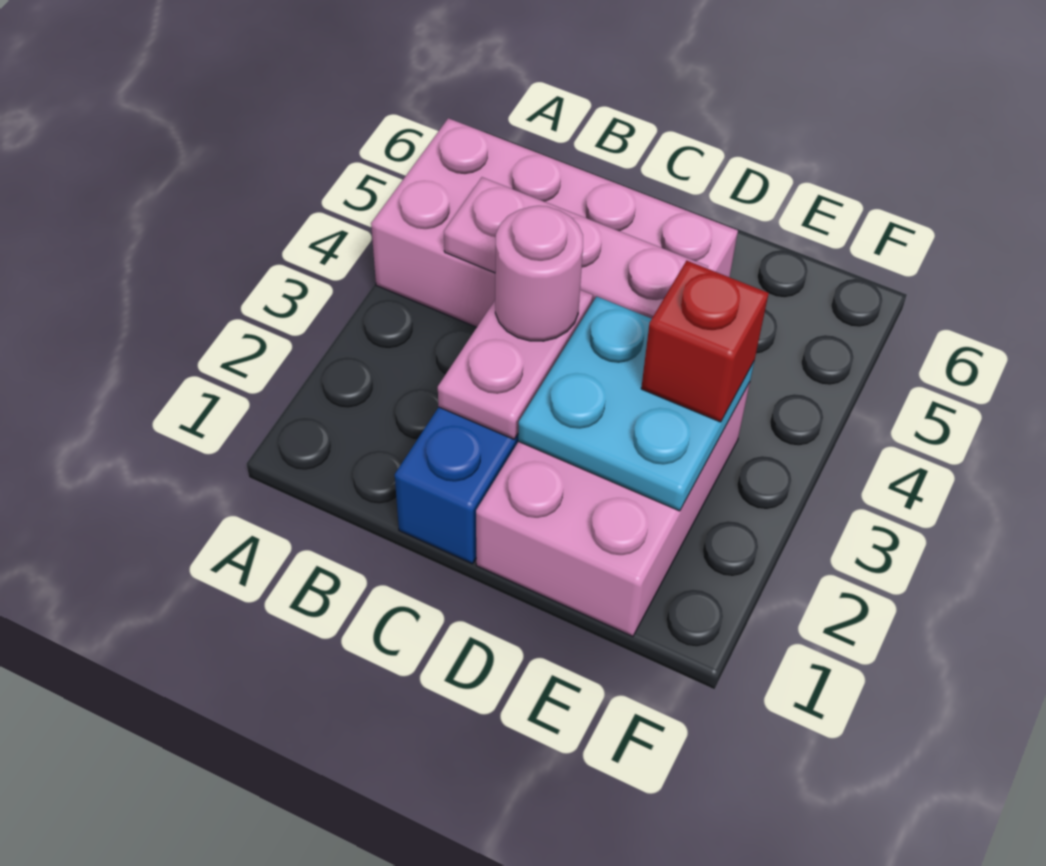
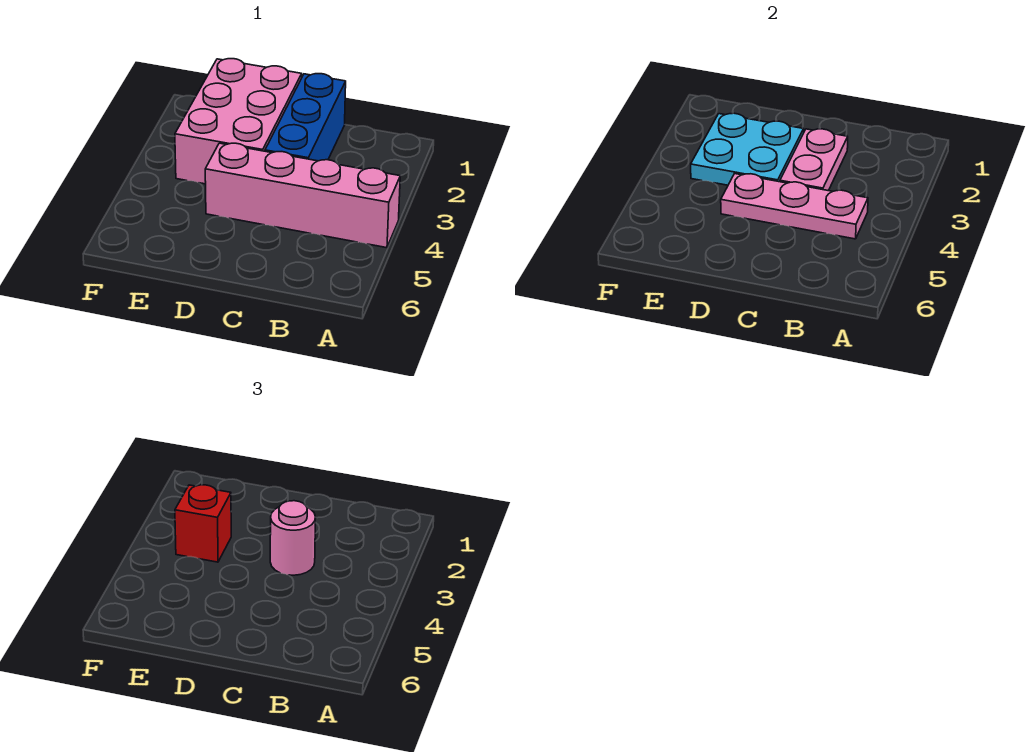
pink 2x4 brick [371,118,738,327] -> pink 1x4 brick [205,143,400,248]

